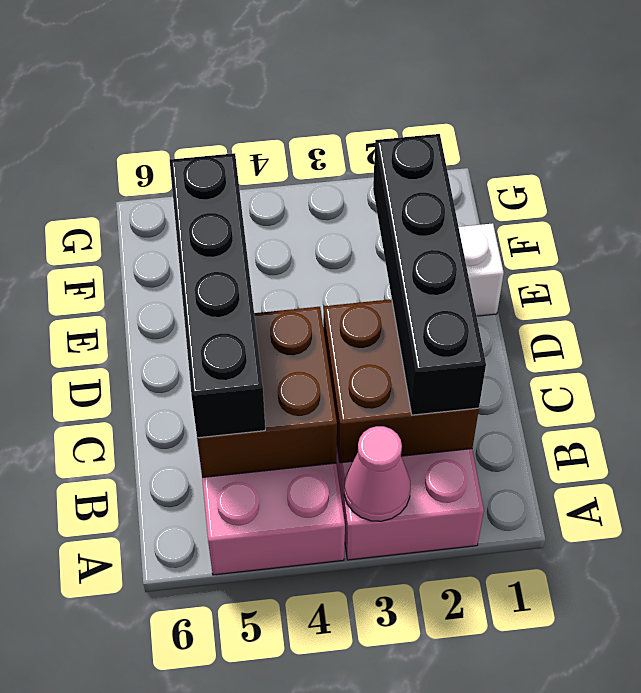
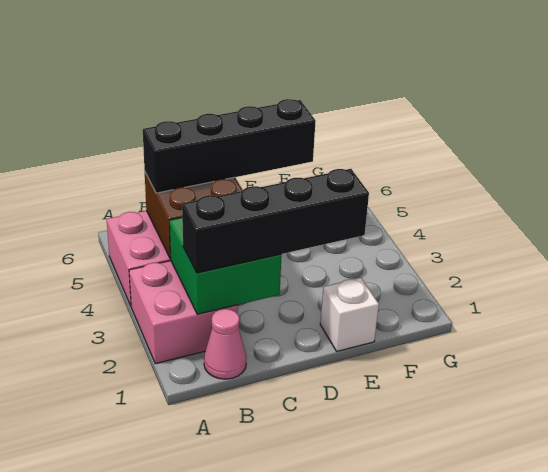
pink 1x1 cone [344,426,410,521] -> pink 1x1 cone moved to [204,309,247,379]
brown 2x2 brick [323,299,479,463] -> green 2x2 brick [170,218,282,314]

